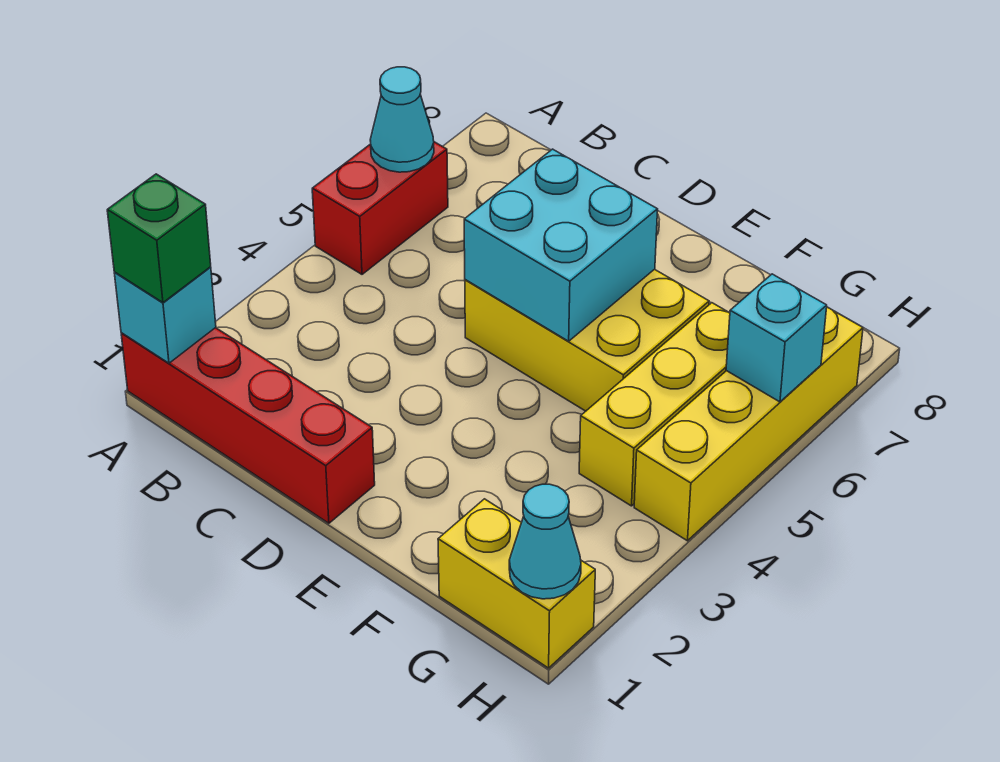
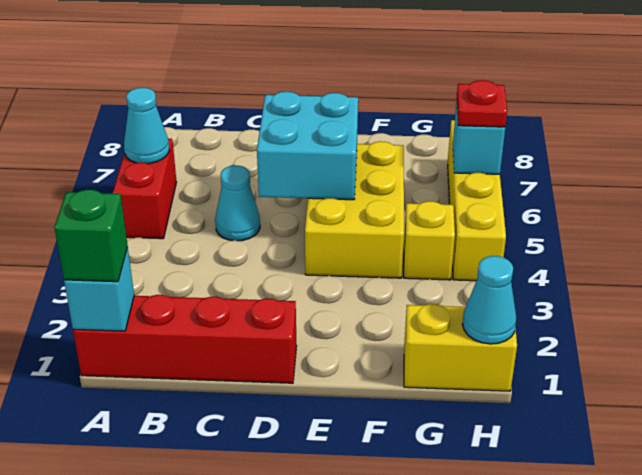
none -> cyan 1x1 cone [215,165,260,241]
yellow 2x3 brick [465,269,709,411] -> yellow 2x3 brick turned to [305,141,404,278]
yellow 1x3 brick [579,303,730,506] -> yellow 1x1 brick [404,201,455,280]
none -> red 1x1 plate [457,80,507,127]

